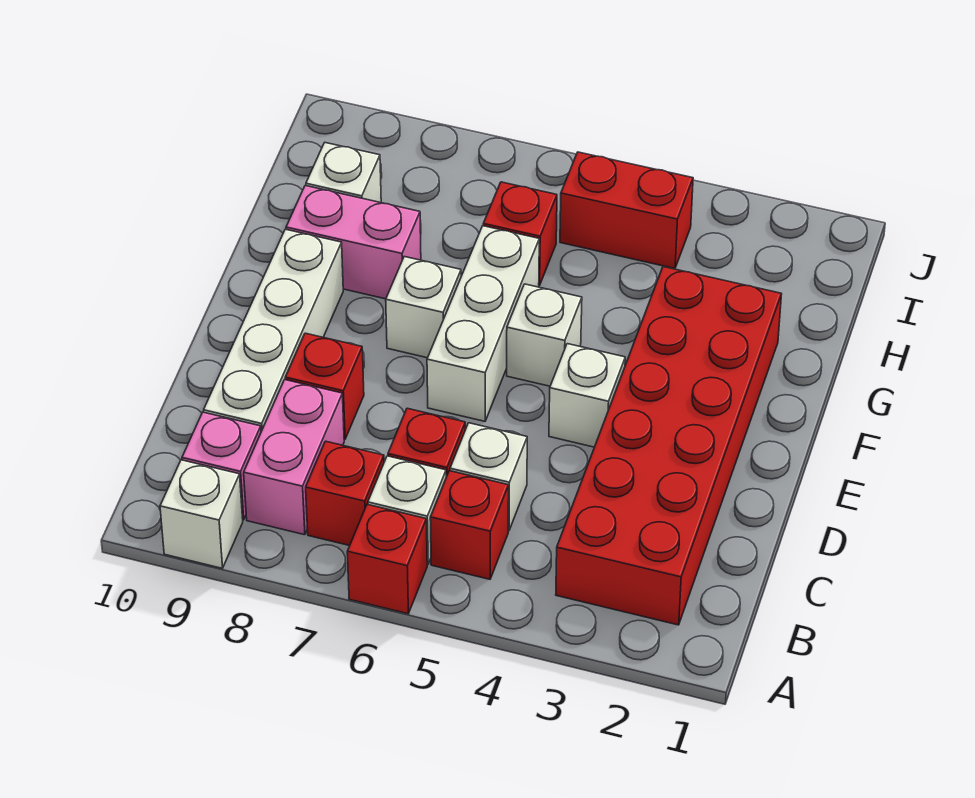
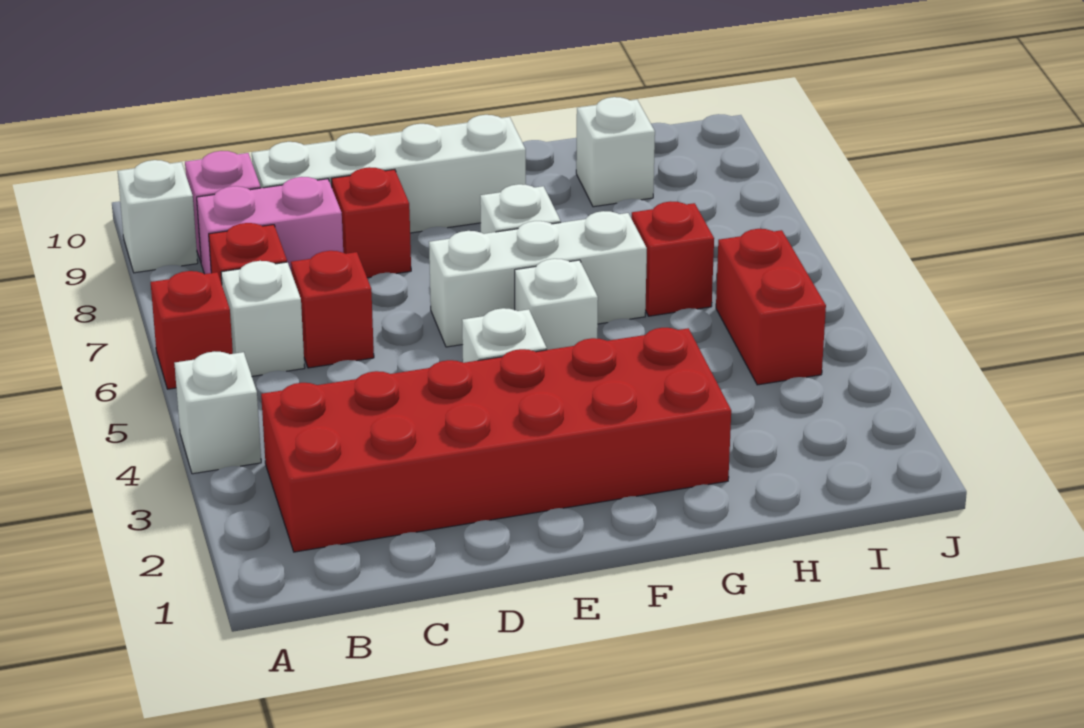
red 1x1 brick [430,471,509,579] -> none
white 1x1 brick [450,423,527,531] -> white 1x1 brick moved to [174,351,261,474]
pink 1x2 brick [286,186,421,299] -> none

